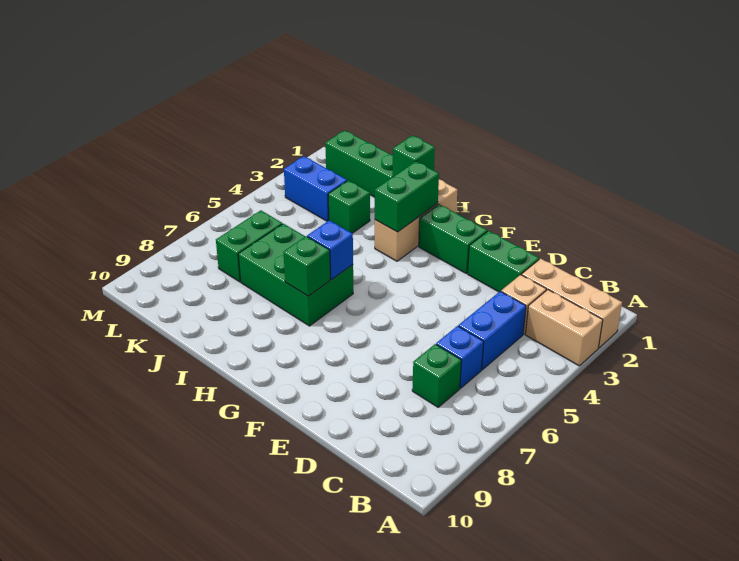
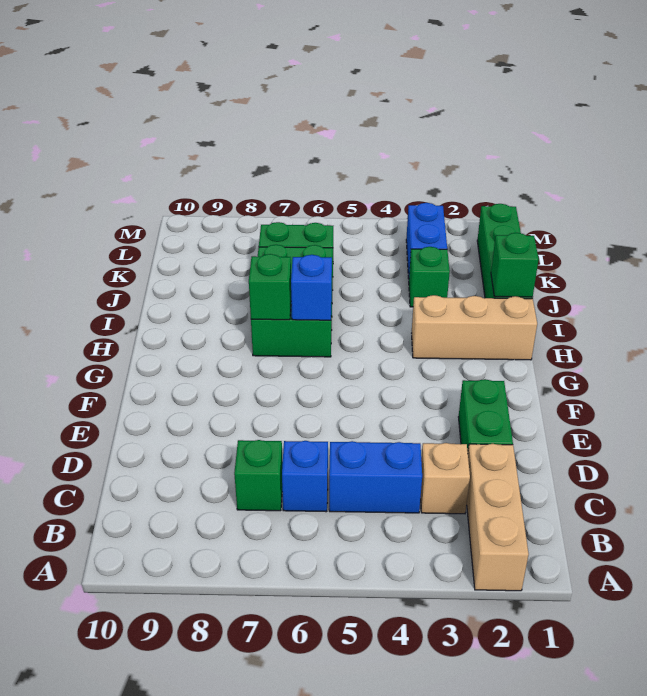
tan 1x2 brick [525,290,603,366] -> none
green 1x2 brick [419,204,487,273] -> none
green 1x2 brick [375,161,439,232] -> none

